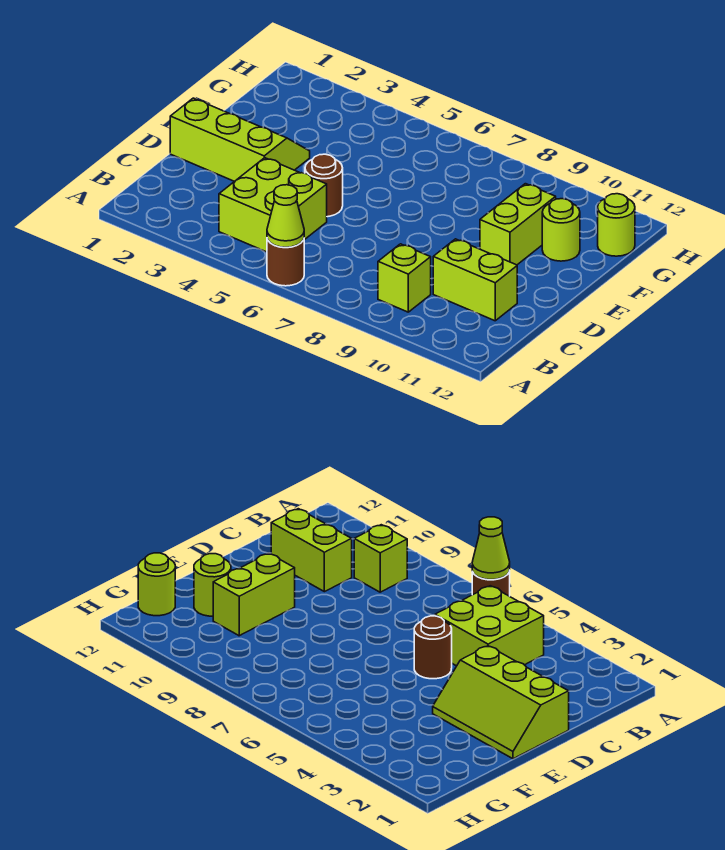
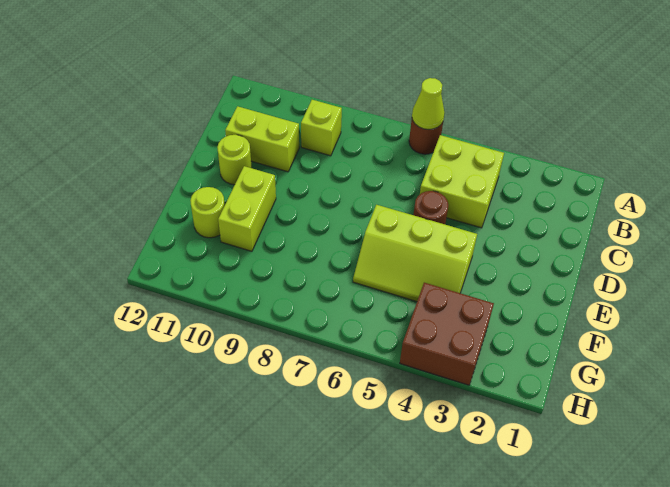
lime 2x3 slope [170,98,310,182] -> lime 2x3 slope moved to [353,205,477,302]
none -> brown 2x2 brick [400,283,494,385]
lime 1x1 round brick [598,194,635,256] -> lime 1x1 round brick moved to [217,135,252,185]

